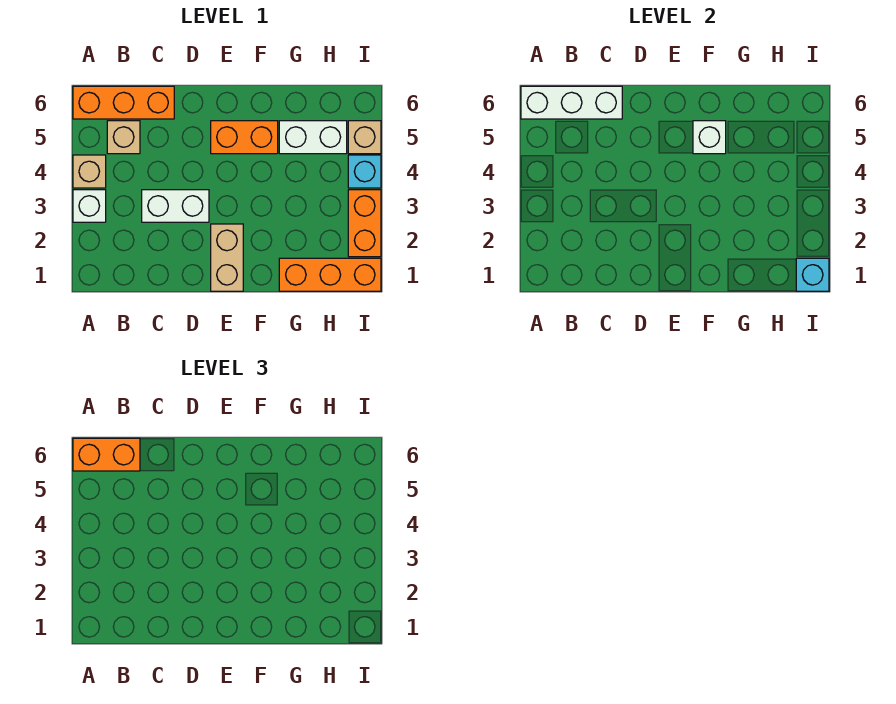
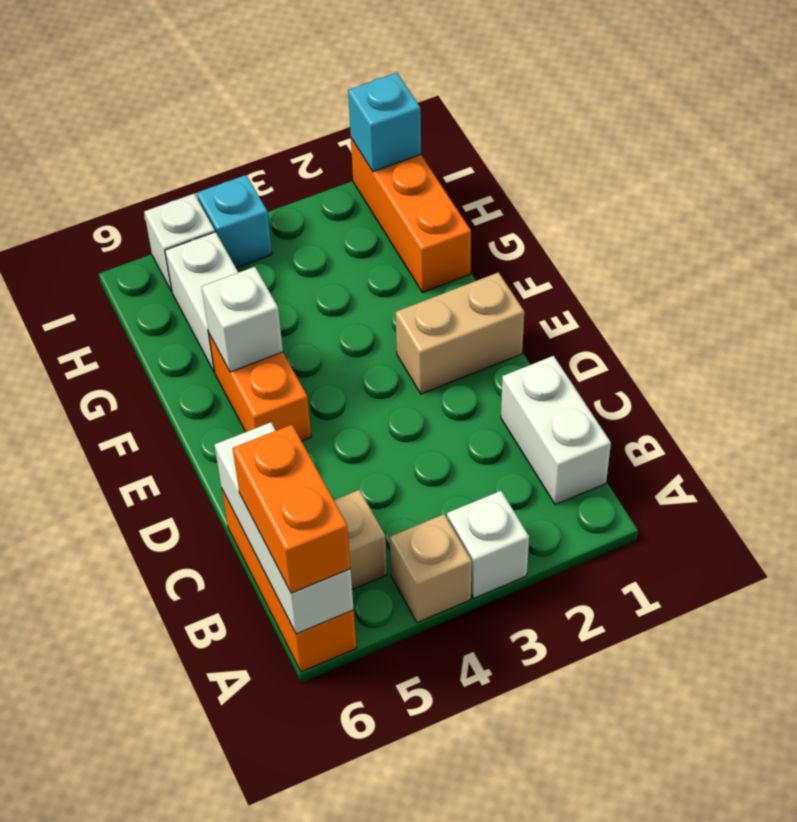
white 1x2 brick [142,190,209,222] -> white 1x2 brick moved to [501,356,611,505]
orange 1x2 brick [348,190,381,257] -> none
tan 1x1 brick [348,121,381,154] -> white 1x1 brick [144,194,215,292]

